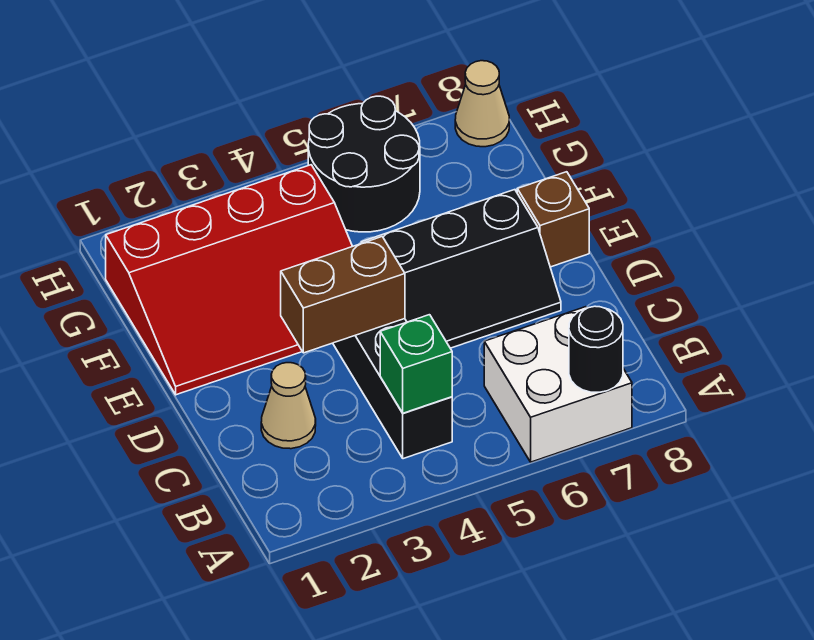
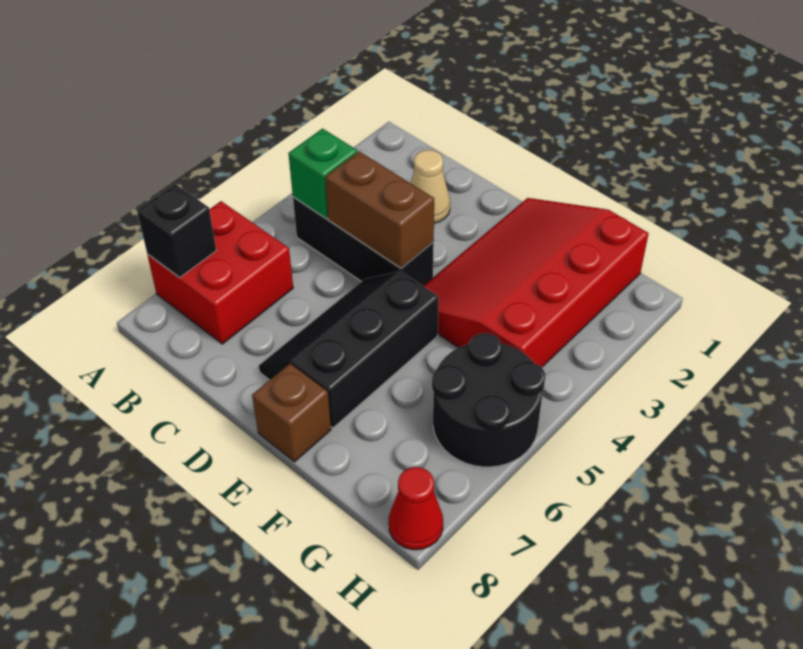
white 2x2 brick [484,307,632,462] -> red 2x2 brick [147,201,293,344]
black 1x1 round brick [569,306,623,392] -> black 1x1 brick [137,184,216,278]
brown 1x2 brick [281,237,405,353] -> brown 1x2 brick turned to [325,152,434,268]
tan 1x1 cone [455,61,509,147] -> red 1x1 cone [389,467,443,550]

